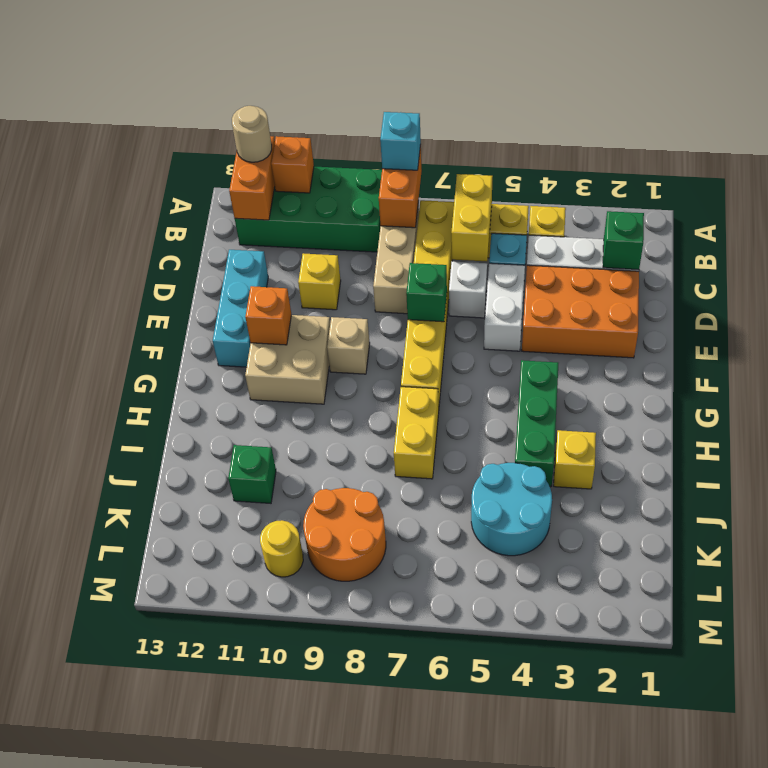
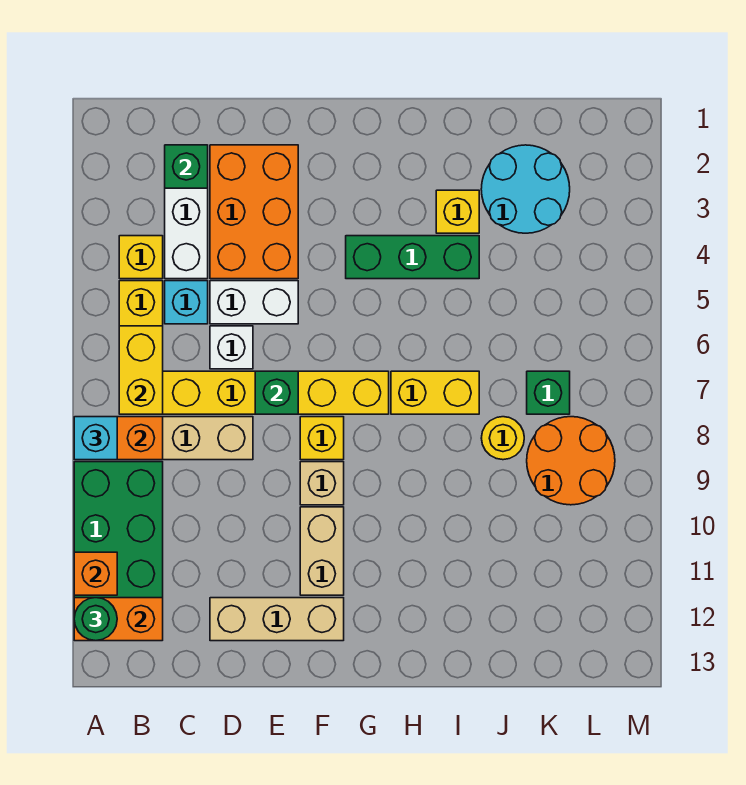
tan 1x1 round brick [232,106,272,162] -> green 1x1 round brick [74,598,117,641]
yellow 1x2 brick [451,174,493,261] -> yellow 1x2 brick turned to [119,326,163,414]
yellow 1x1 brick [298,253,341,310] -> yellow 1x1 brick moved to [300,417,344,460]
cyan 1x3 brick [213,250,268,367] -> tan 1x3 brick [210,598,344,641]
tan 2x2 brick [245,315,330,404] -> tan 1x2 brick [300,507,344,595]
orange 1x1 brick [245,286,291,345] -> none
cyan 2x2 round brick [471,463,552,556] -> cyan 2x2 round brick moved to [481,145,570,233]
green 1x1 brick [228,445,276,503] -> green 1x1 brick moved to [527,371,570,414]
yellow 1x1 round brick [260,520,303,577] -> yellow 1x1 round brick moved to [481,417,524,460]

